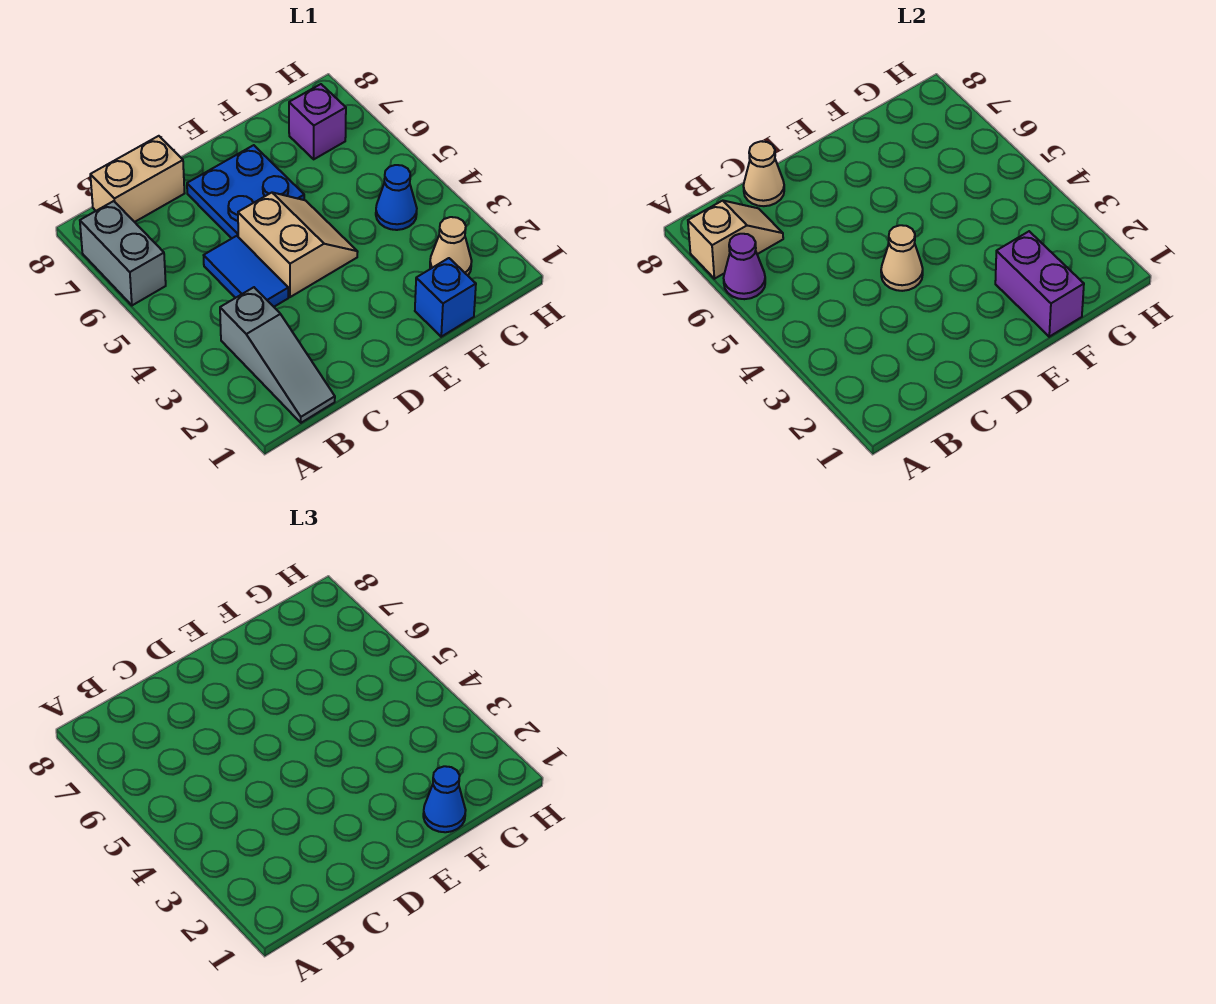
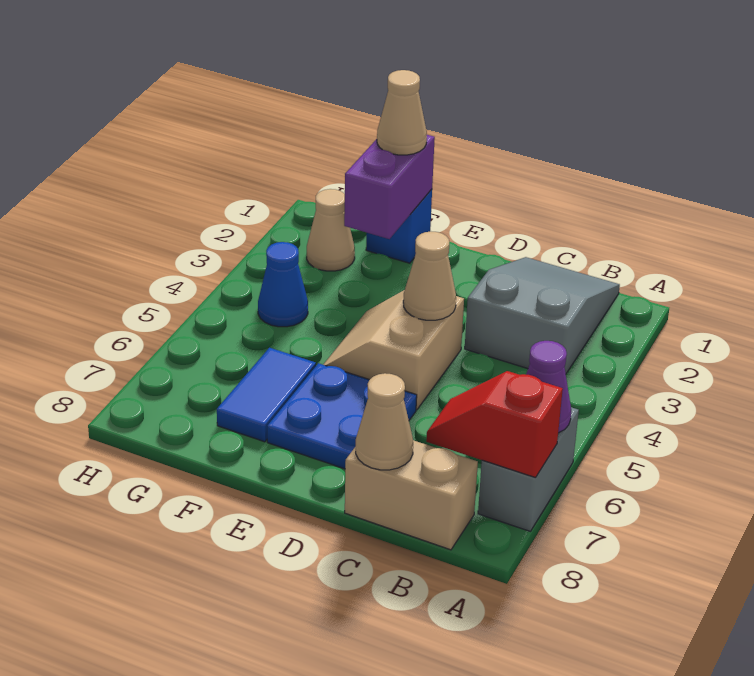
tan 1x2 slope [688,201,783,279] -> red 1x2 slope [426,371,563,478]
grey 1x3 slope [220,287,335,423] -> grey 2x3 slope [465,257,620,373]
blue 1x2 tile [204,236,288,307] -> blue 1x2 tile moved to [217,348,316,442]
blue 1x1 cone [423,766,466,832] -> tan 1x1 cone [377,70,427,155]
purple 1x1 brick [289,84,346,159] -> none

